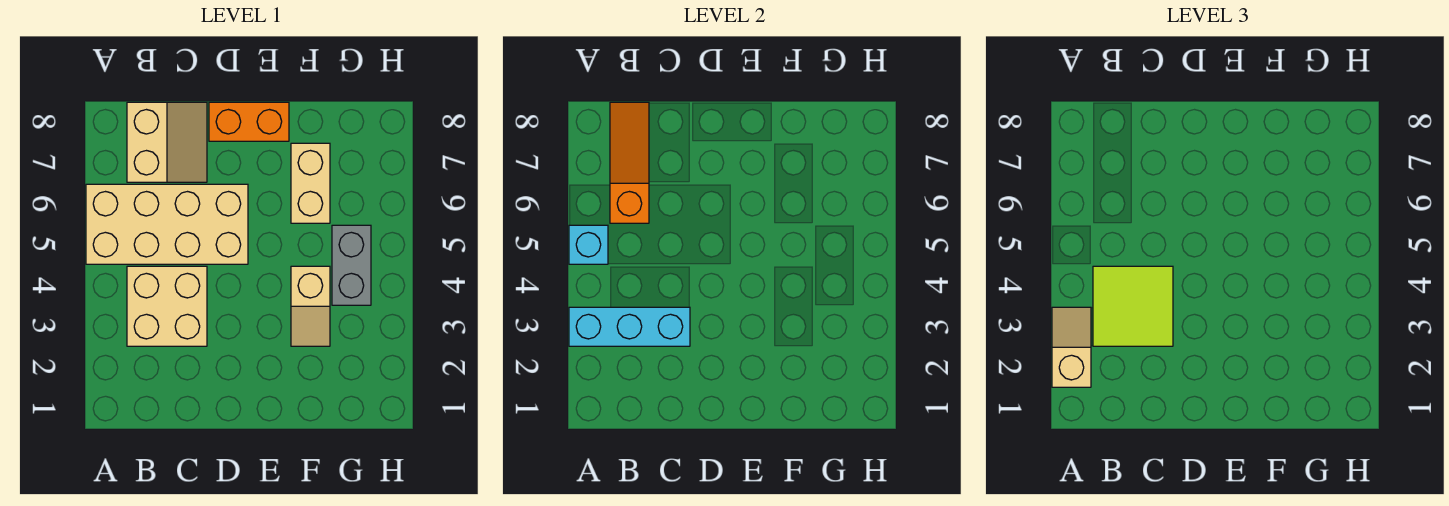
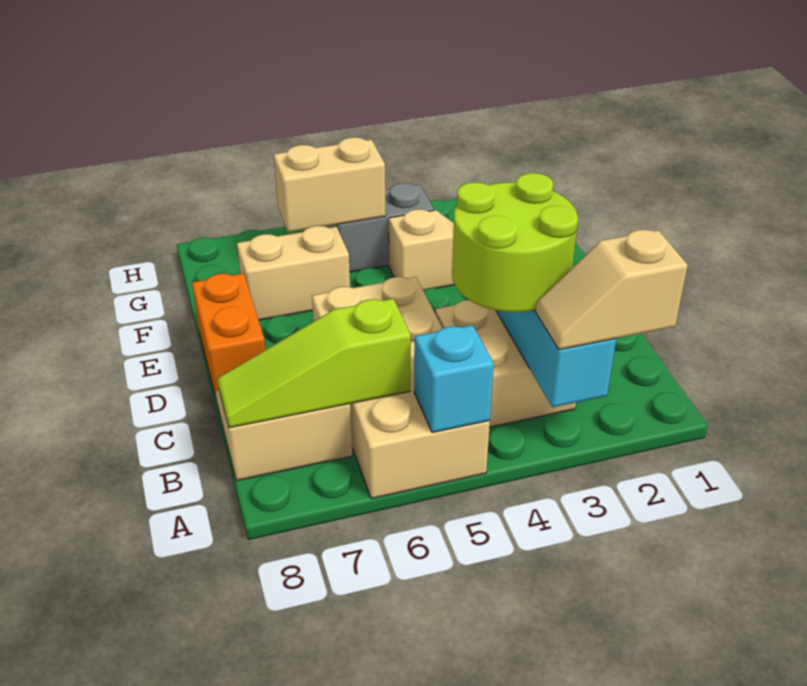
lime 2x2 tile [1093,266,1173,346] -> lime 2x2 round brick [452,173,578,312]
orange 1x3 slope [610,102,649,223] -> lime 1x3 slope [217,299,411,428]
none -> tan 1x2 brick [273,137,386,232]

